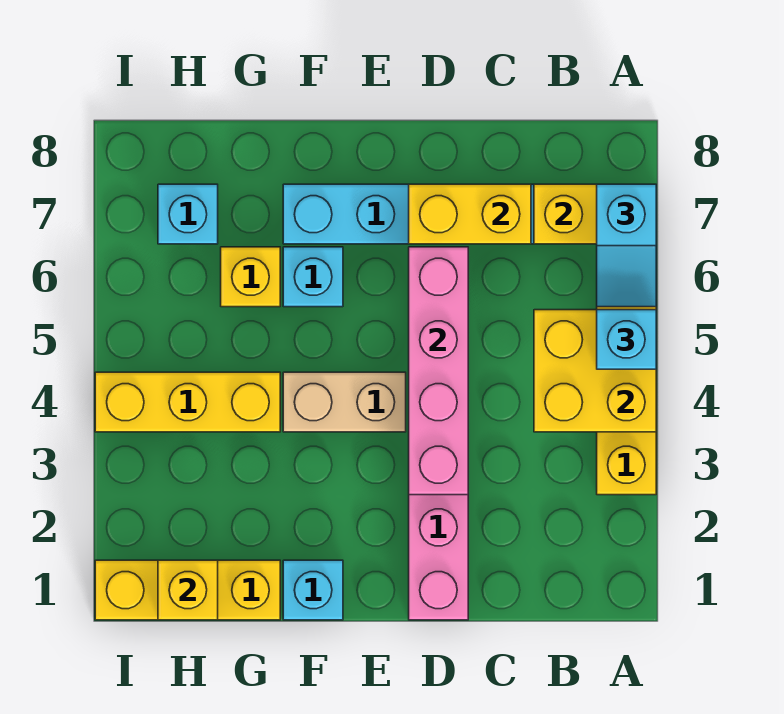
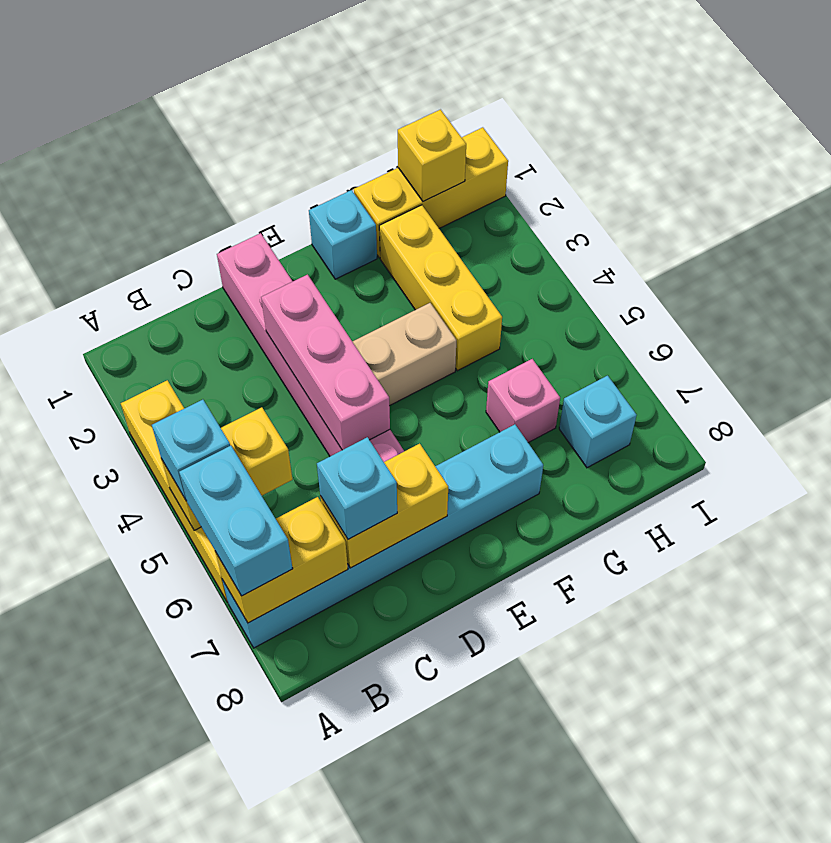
yellow 2x2 brick [534,310,656,432] -> yellow 1x2 brick [162,407,292,530]
cyan 1x2 slope [597,184,656,307] -> cyan 1x2 brick [179,446,293,596]
pink 1x4 brick [409,247,468,495] -> pink 1x3 brick [261,275,390,450]
cyan 1x1 brick [283,247,343,307] -> cyan 1x1 brick moved to [317,437,397,539]
yellow 1x3 brick [95,372,280,432] -> yellow 1x3 brick turned to [379,205,502,371]
yellow 1x1 brick [221,247,280,307] -> pink 1x1 brick [486,359,560,443]

